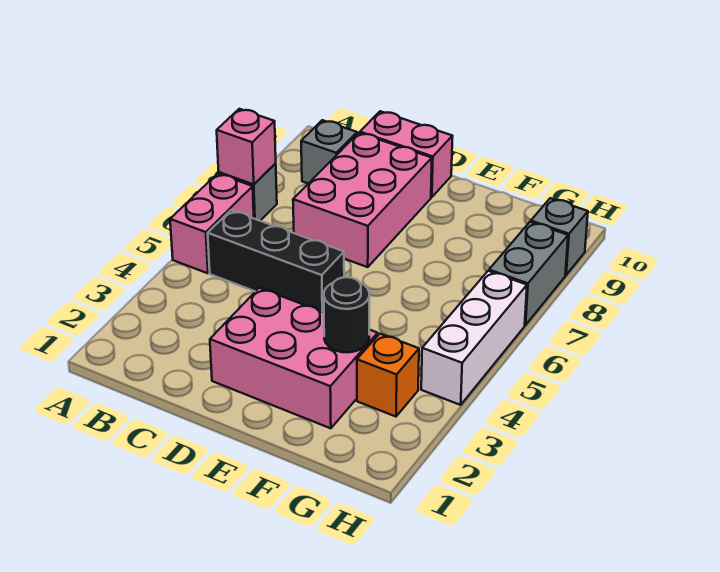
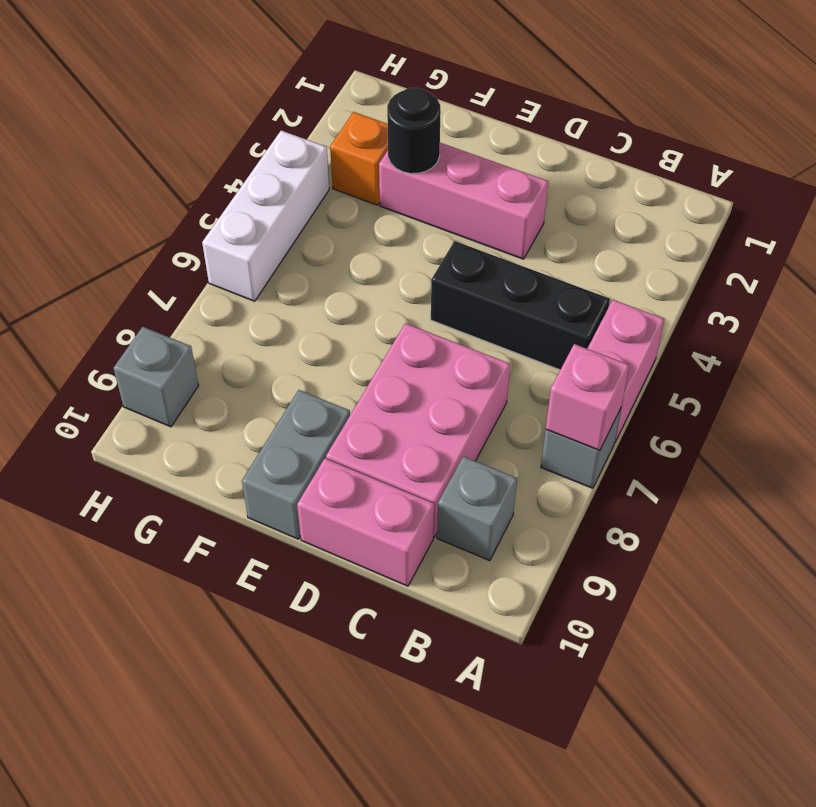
pink 2x3 brick [210,288,378,428] -> pink 1x3 brick [379,143,548,259]
grey 1x2 brick [489,222,568,325] -> grey 1x2 brick moved to [242,390,350,539]

